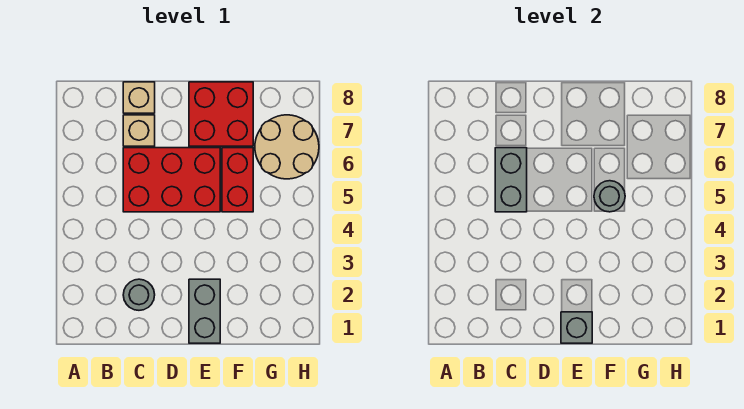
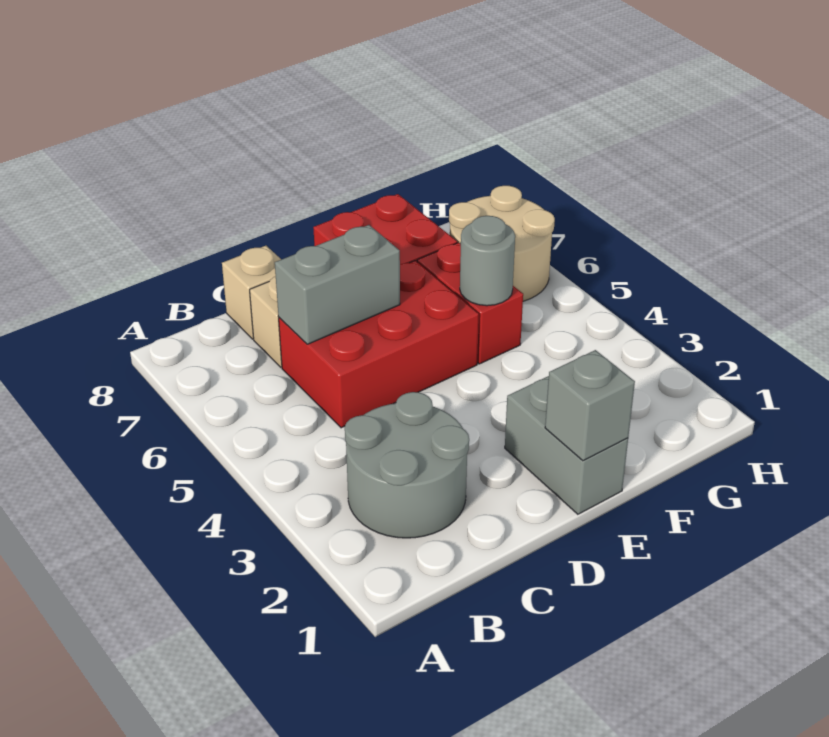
grey 1x1 round brick [123,279,155,310] -> grey 2x2 round brick [345,392,469,538]
grey 1x2 brick [495,148,527,212] -> grey 1x2 brick turned to [275,225,400,344]

